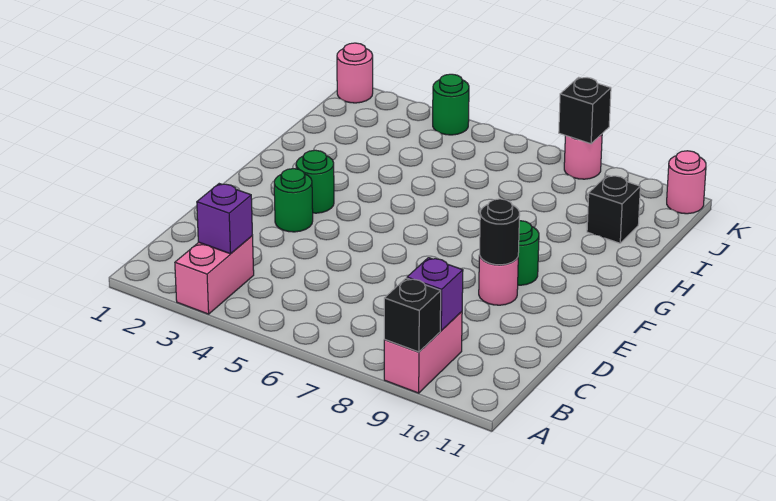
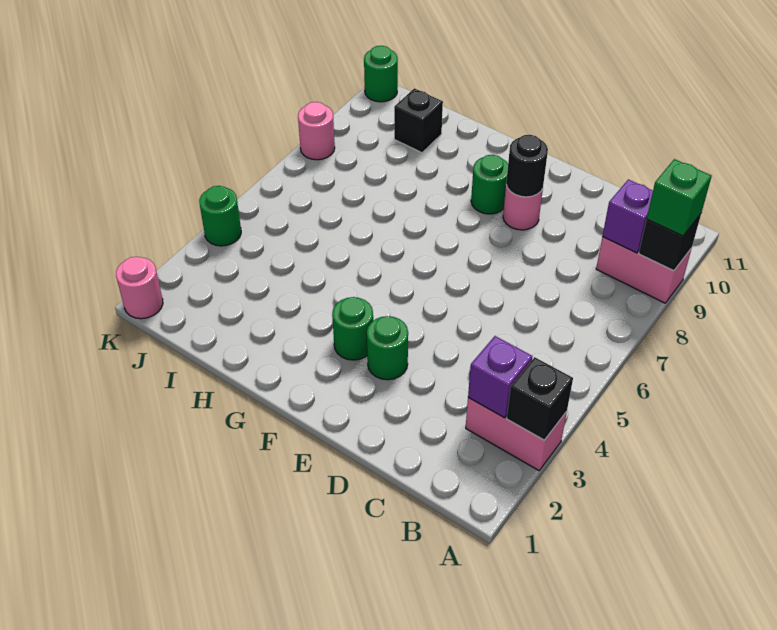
none -> green 1x1 brick [647,159,712,236]
black 1x1 brick [559,77,611,144] -> black 1x1 brick moved to [507,357,573,440]
pink 1x1 round brick [667,151,706,214] -> green 1x1 round brick [364,46,398,102]

